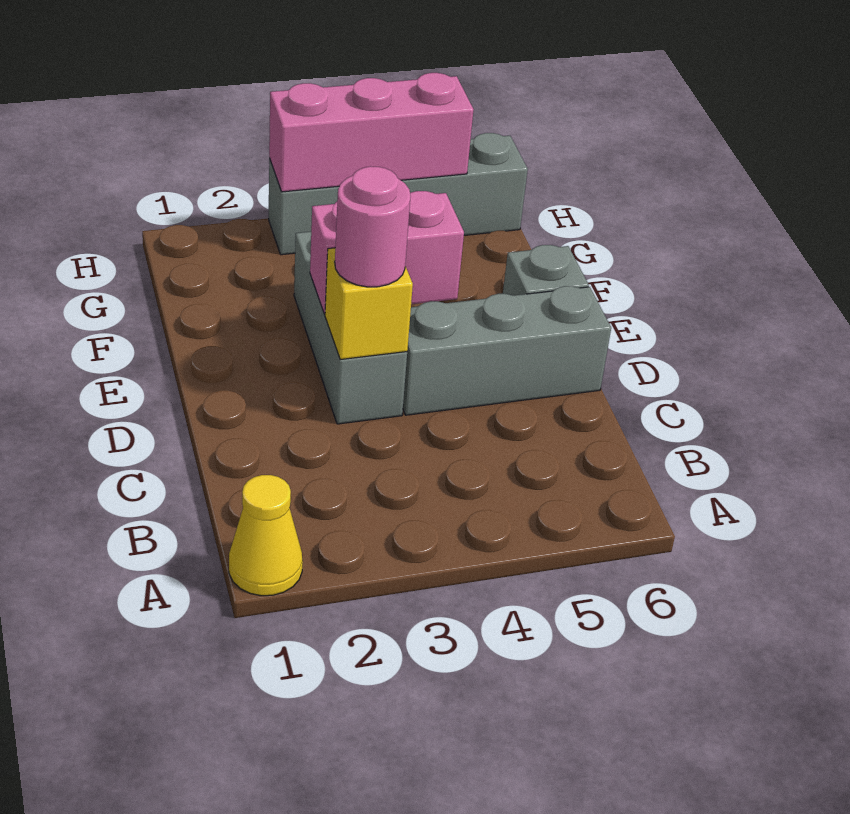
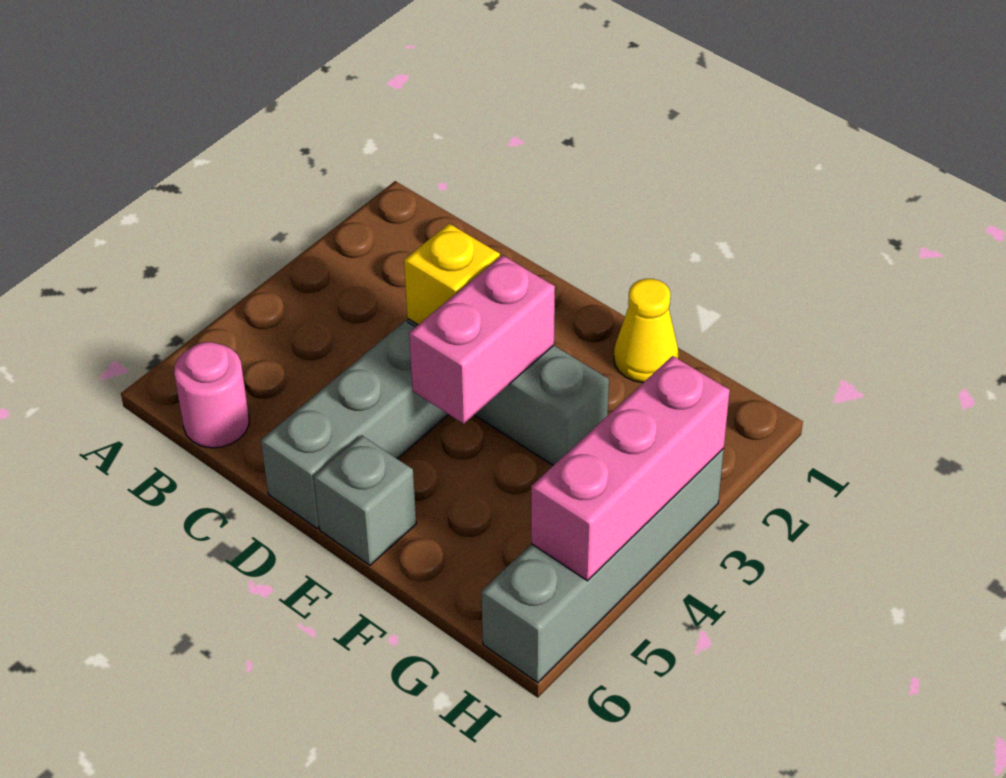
yellow 1x1 cone [229,475,303,596] -> yellow 1x1 cone moved to [614,279,679,383]
pink 1x1 round brick [335,166,411,287] -> pink 1x1 round brick moved to [174,342,249,448]

